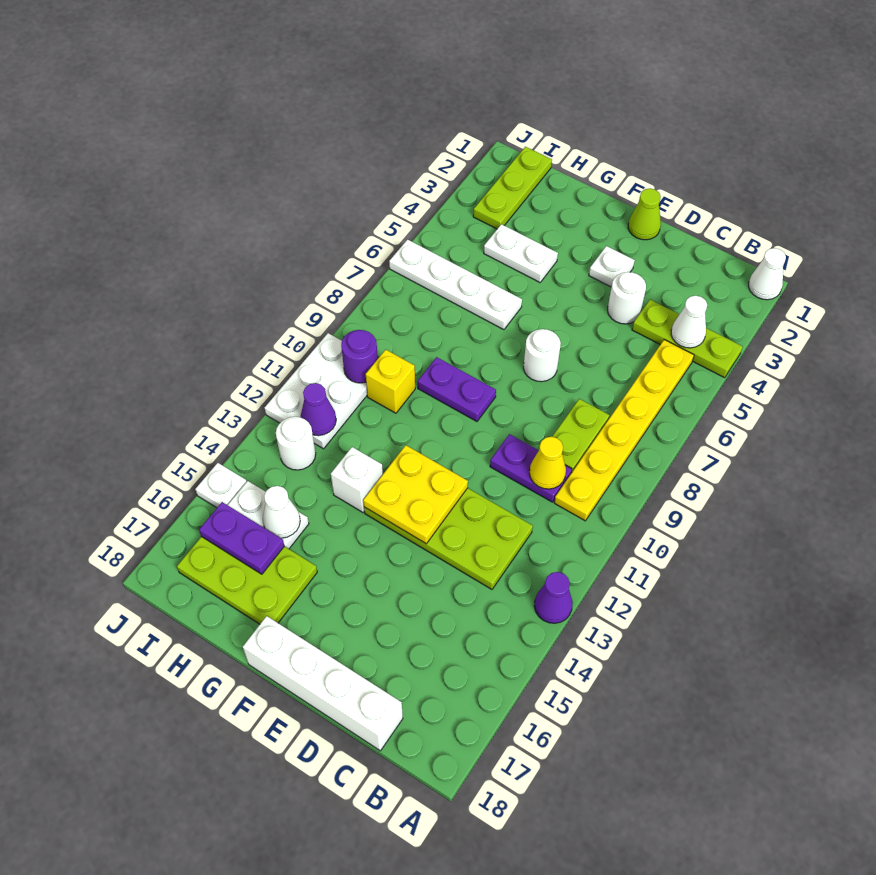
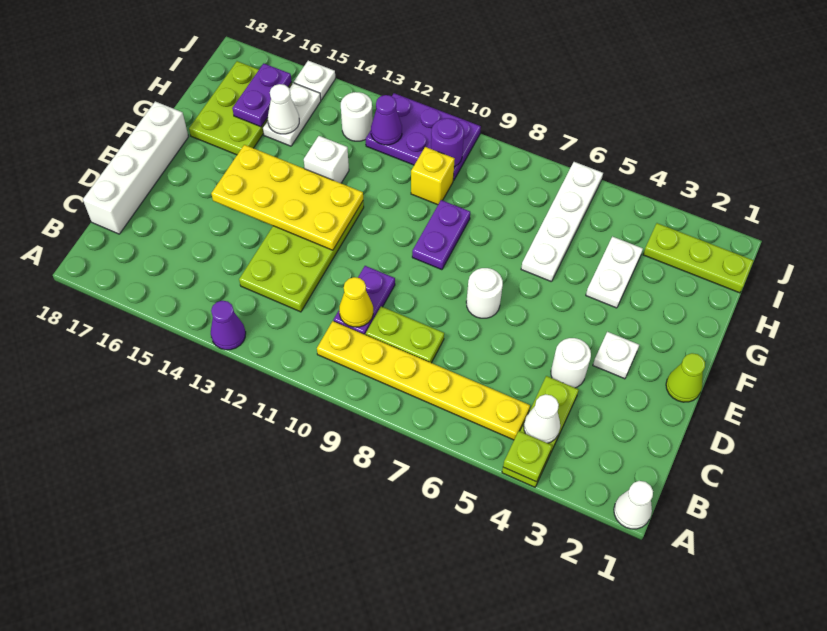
none -> lime 1x1 plate [503,431,552,482]
yellow 2x2 plate [363,445,468,544] -> yellow 2x4 plate [211,145,363,250]
white 2x3 plate [264,333,367,449] -> purple 2x3 plate [366,93,481,180]

